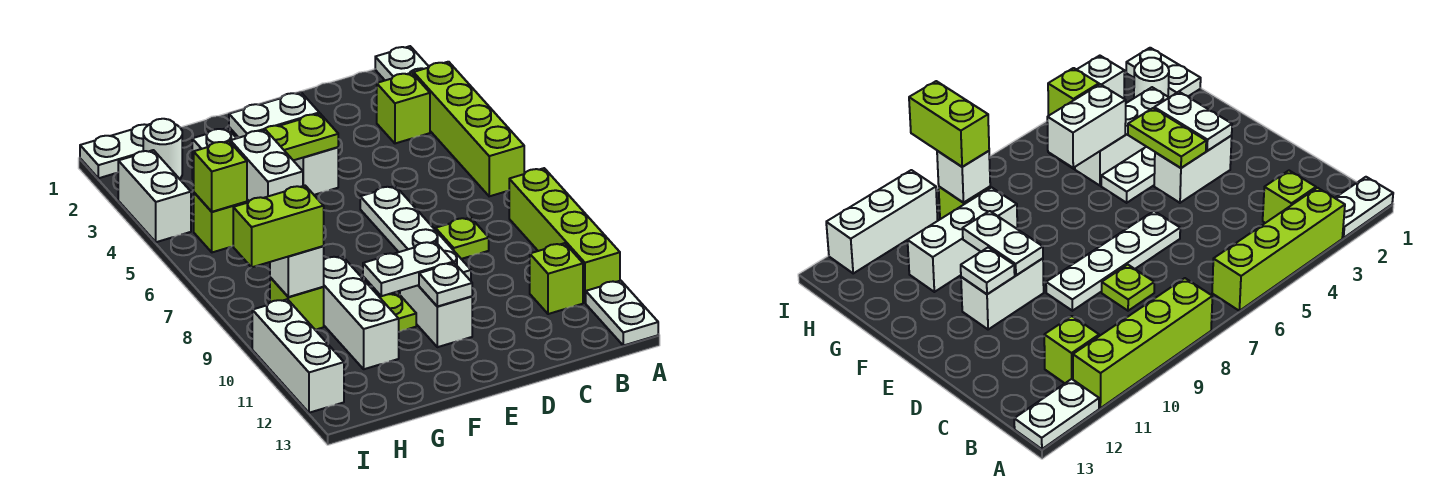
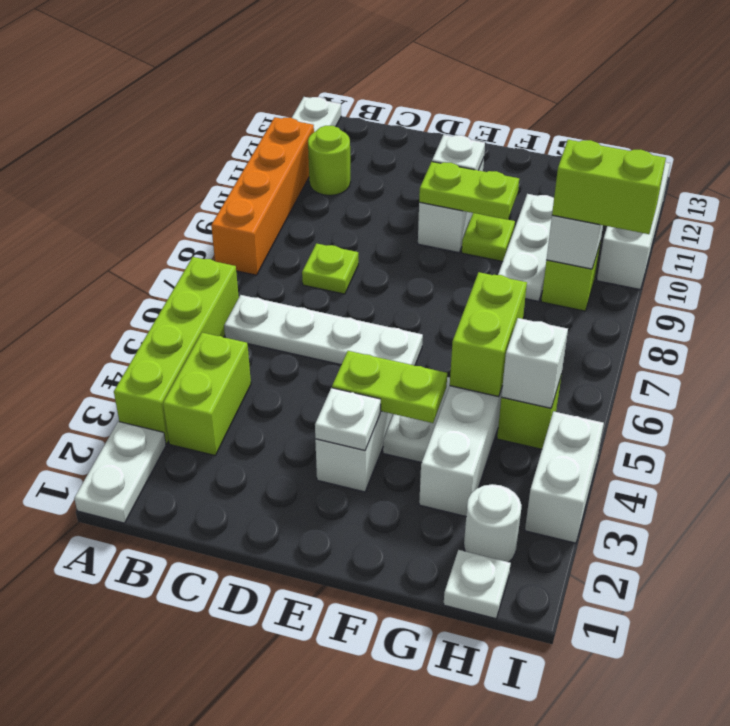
lime 1x4 brick [509,168,620,303] -> orange 1x4 brick [211,117,314,275]
lime 1x1 brick [377,73,430,143] -> lime 1x2 brick [163,333,251,455]
lime 1x1 brick [530,243,583,314] -> lime 1x1 round brick [308,126,351,195]
white 1x4 plate [360,186,471,281] -> white 1x4 plate turned to [224,295,423,365]
white 1x2 plate [229,92,319,138] -> white 1x1 plate [315,388,381,450]
white 1x2 plate [363,242,453,296] -> lime 1x2 plate [419,162,519,220]
white 1x2 brick [230,130,303,201] -> lime 1x2 brick [450,272,527,397]
white 1x3 brick [324,256,399,369] -> white 1x3 plate [498,194,554,301]
white 1x2 plate [80,124,150,178] -> white 1x1 plate [444,550,511,619]
lime 1x1 brick [194,141,247,212] -> white 1x1 brick [501,318,568,408]

